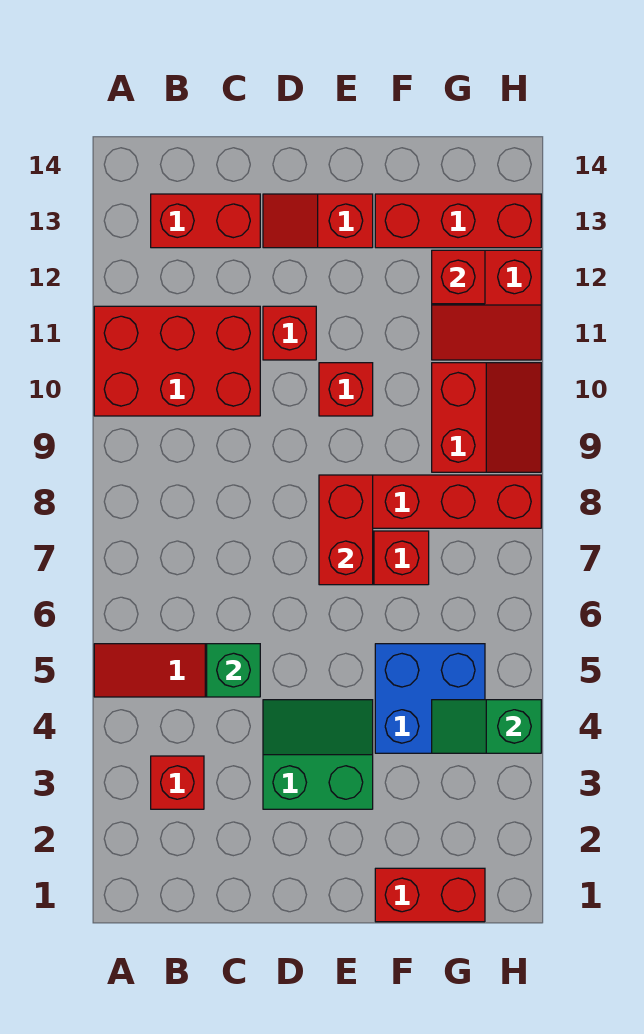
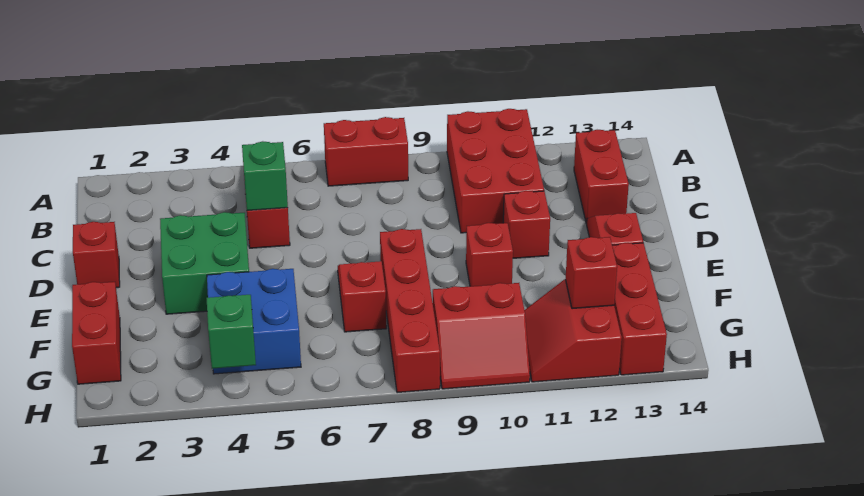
red 1x1 brick [151,756,204,809] -> red 1x1 brick moved to [73,222,120,288]
green 2x2 slope [263,700,373,809] -> green 2x2 brick [160,212,249,314]
red 1x2 brick [319,475,373,585] -> red 1x2 brick moved to [324,117,408,186]

